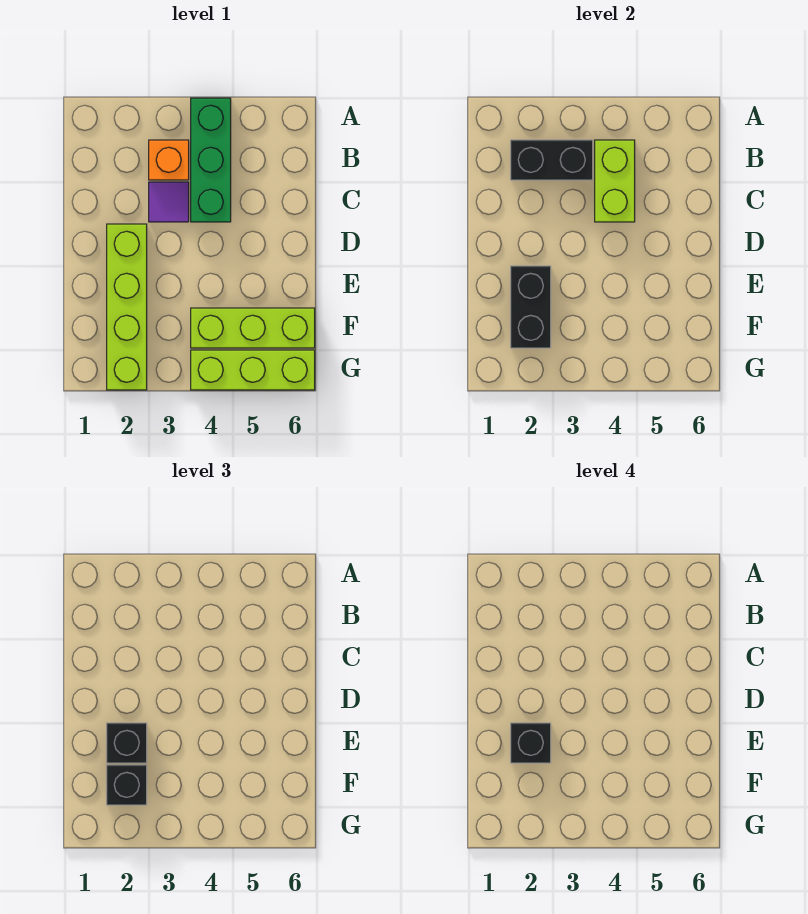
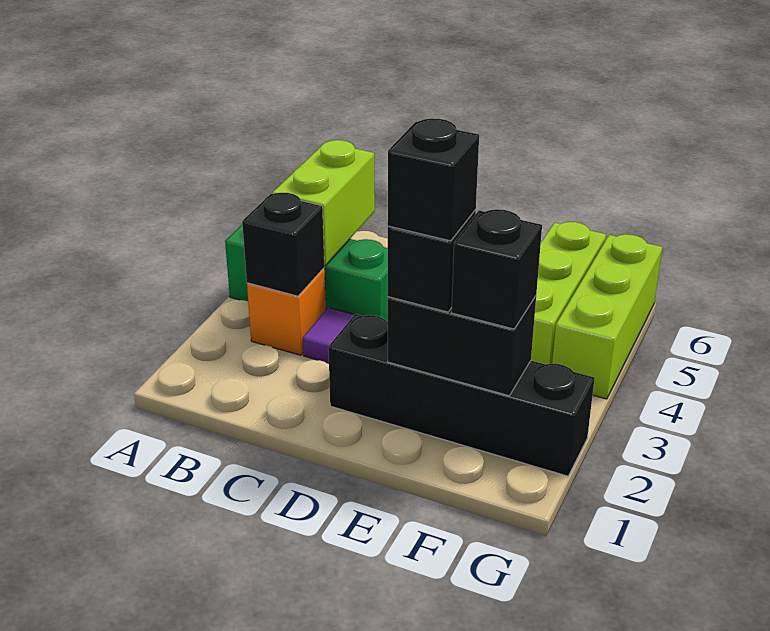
black 1x2 brick [511,140,593,180] -> black 1x1 brick [242,193,324,296]
lime 1x2 brick [595,140,635,222] -> lime 1x2 brick turned to [272,140,375,266]
lime 1x4 brick [107,224,147,390] -> black 1x4 brick [328,314,595,476]

